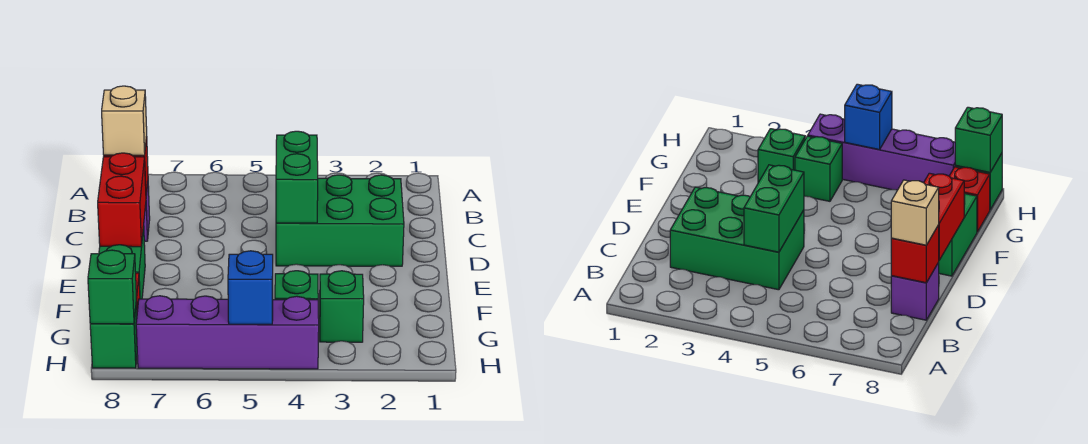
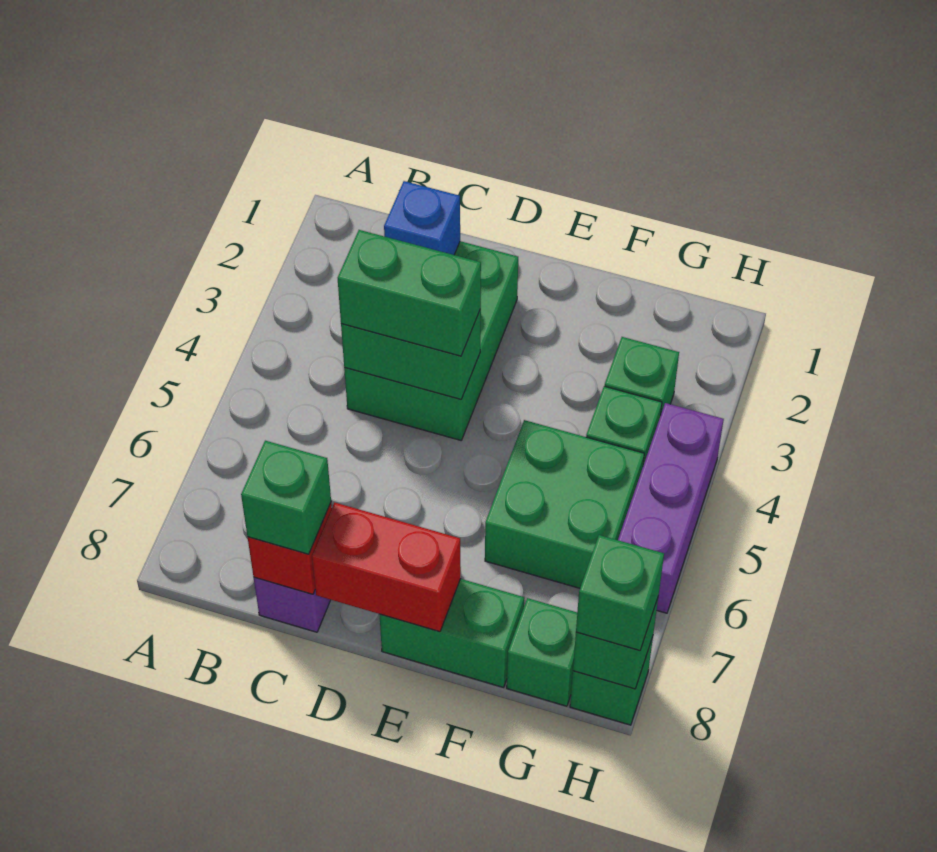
none -> green 1x2 brick [338,230,481,356]
tan 1x1 brick [102,86,147,155] -> green 1x1 brick [241,441,331,554]
none -> green 2x2 brick [485,420,644,588]
red 1x1 brick [950,167,990,232] -> green 1x1 brick [507,598,577,706]
purple 1x4 brick [136,296,319,369] -> purple 1x3 brick [618,403,724,613]
blue 1x1 brick [228,251,273,324] -> blue 1x1 brick moved to [384,181,460,255]
none -> green 1x1 brick [576,535,664,650]

